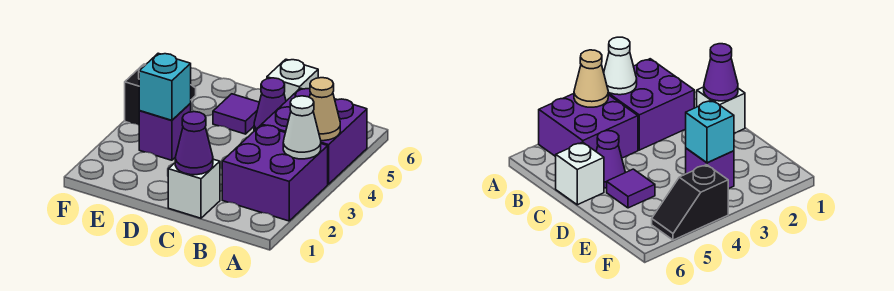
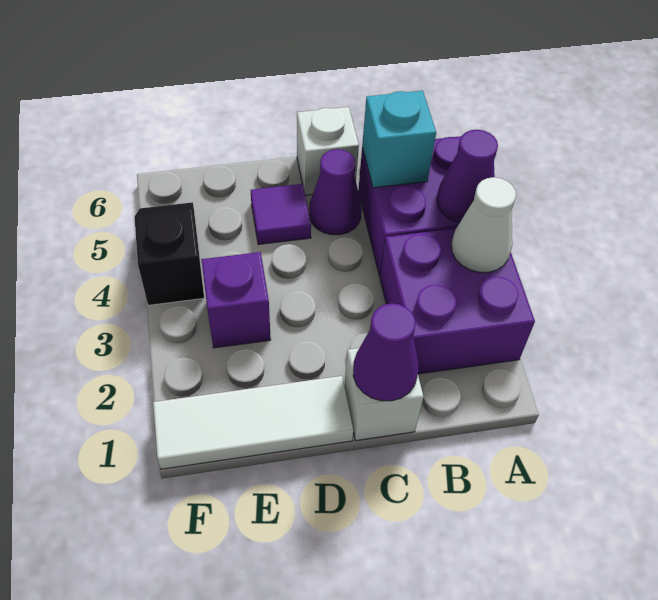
tan 1x1 cone [309,78,340,141] -> purple 1x1 cone [437,130,498,223]
none -> white 1x3 tile [153,376,353,469]
cyan 1x1 brick [139,53,191,120] -> cyan 1x1 brick moved to [362,91,436,188]

